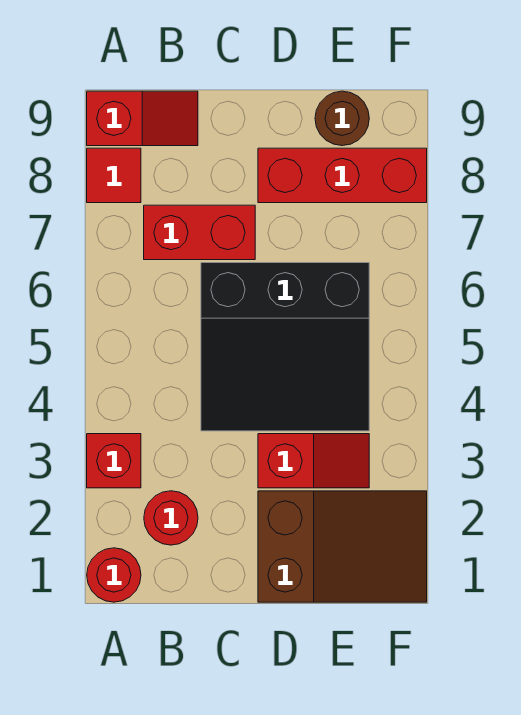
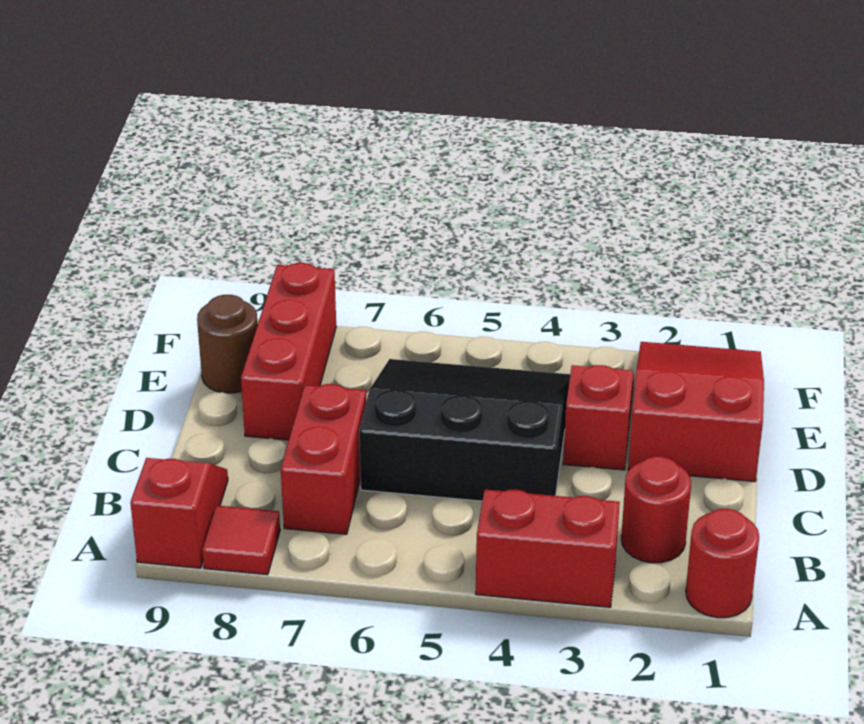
red 1x1 brick [87,434,141,488] -> red 1x2 brick [476,490,620,607]
black 3x3 slope [201,263,369,431] -> black 3x3 slope turned to [359,359,570,501]
brown 2x3 slope [258,491,427,602] -> red 2x3 slope [628,342,764,482]

